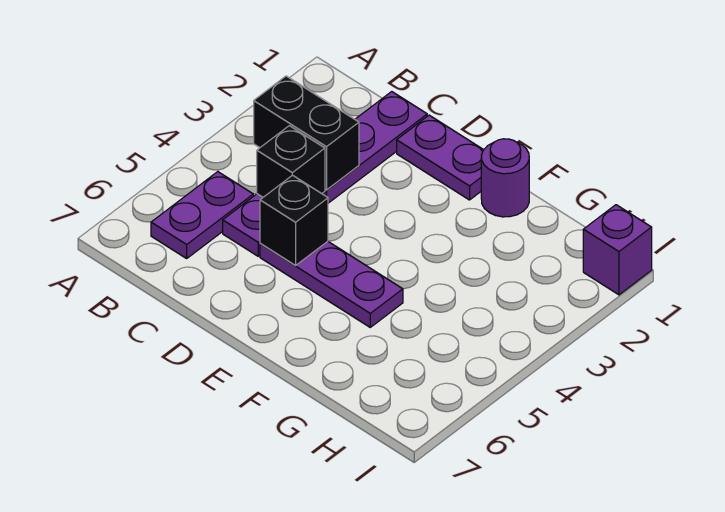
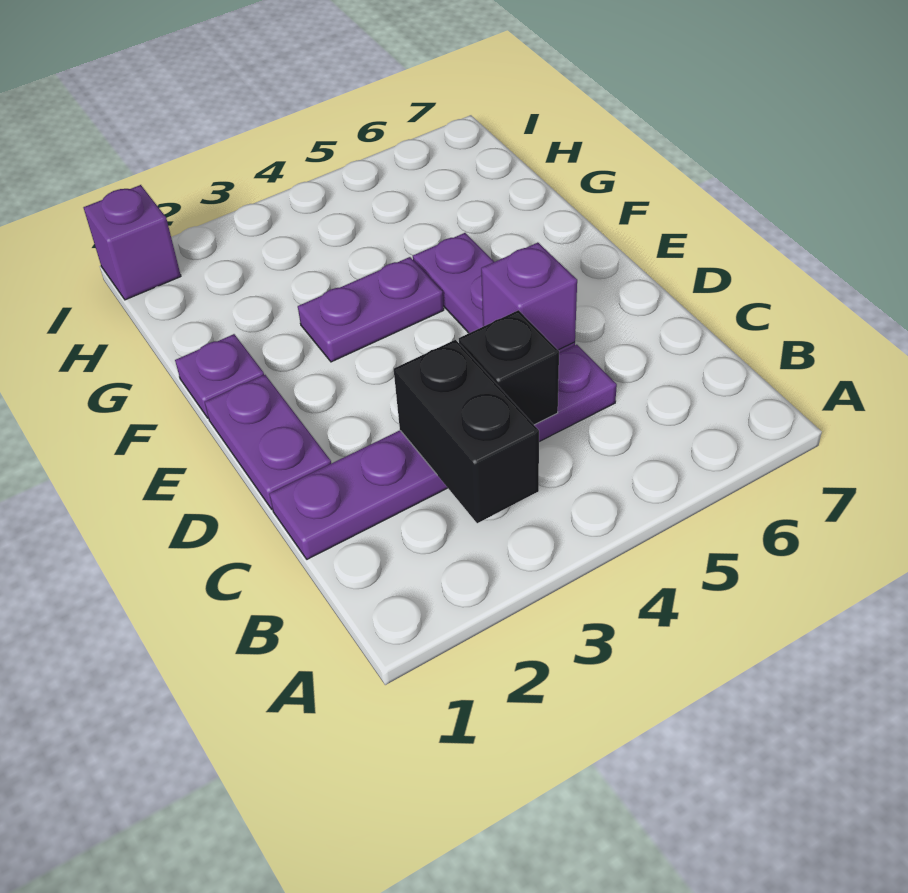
purple 1x2 plate [151,172,253,258] -> purple 1x2 plate moved to [298,257,444,362]
black 1x1 brick [260,175,328,265] -> purple 1x1 brick [481,243,577,350]
purple 1x1 round brick [481,139,529,217] -> purple 1x1 plate [175,334,264,418]

